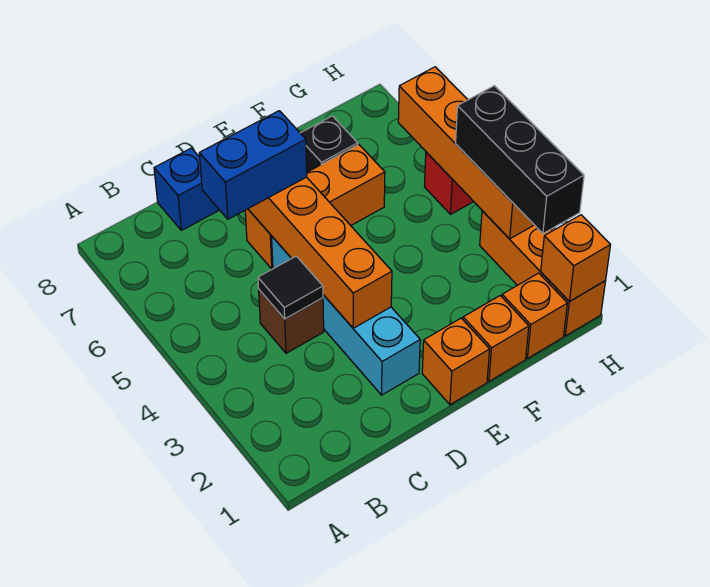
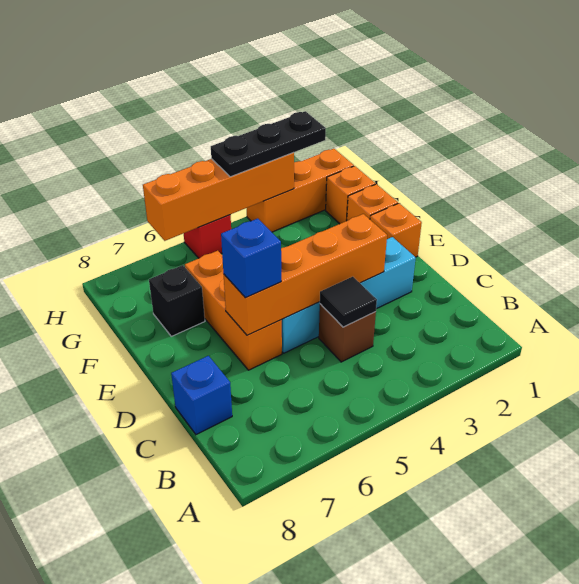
blue 1x2 brick [199,111,307,219] -> blue 1x1 brick [221,219,281,298]
orange 1x1 brick [541,215,610,302] -> none
black 1x3 brick [456,86,584,233] -> black 1x3 plate [211,111,326,177]

